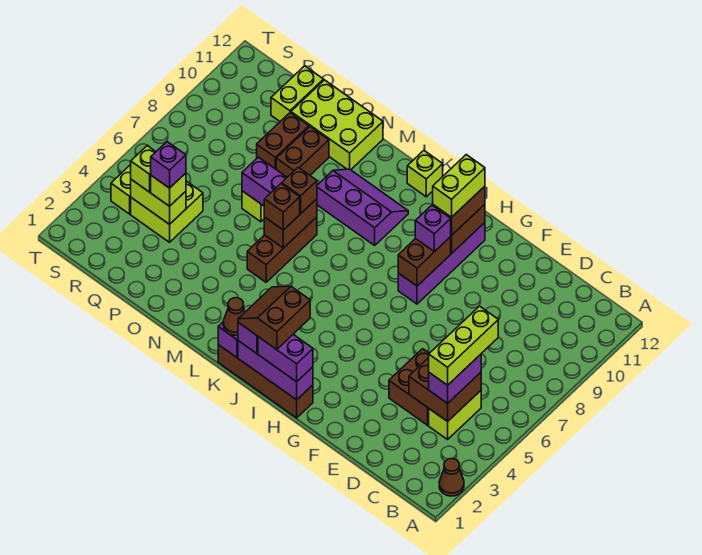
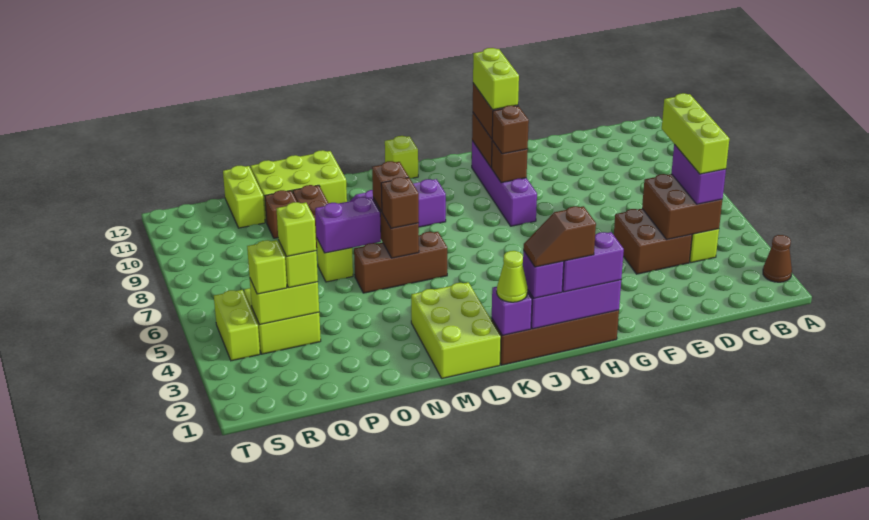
brown 1x2 brick [398,237,451,286] -> brown 1x1 brick [492,141,528,183]
purple 1x1 brick [415,205,451,252] -> brown 1x1 brick [492,105,529,154]
brown 2x2 slope [238,286,310,350] -> brown 1x2 slope [523,206,596,267]
brown 1x1 cone [223,298,245,335] -> lime 1x1 cone [497,251,528,302]
none -> lime 2x3 brick [411,282,501,378]
brown 1x3 brick [247,217,317,282] -> brown 1x3 brick turned to [354,232,447,293]
brown 1x2 brick [257,113,309,169] -> brown 1x1 brick [265,190,297,238]
purple 1x1 brick [151,142,186,188] -> lime 1x1 brick [276,202,316,257]

